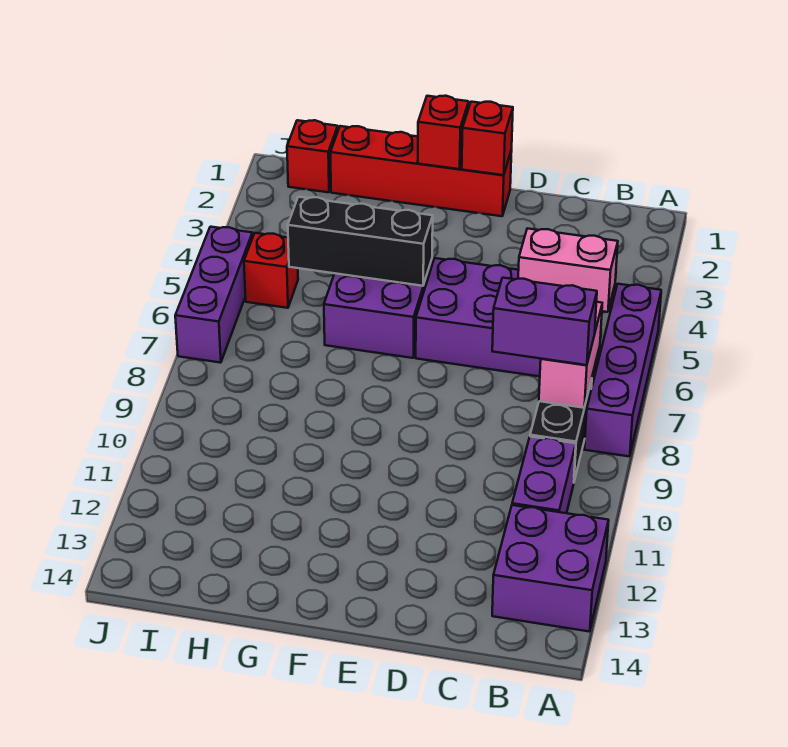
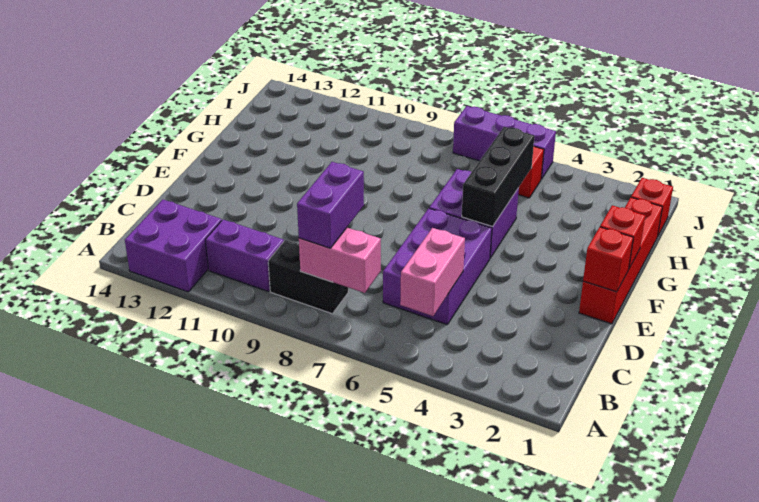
purple 1x4 brick [584,284,661,456] -> none

